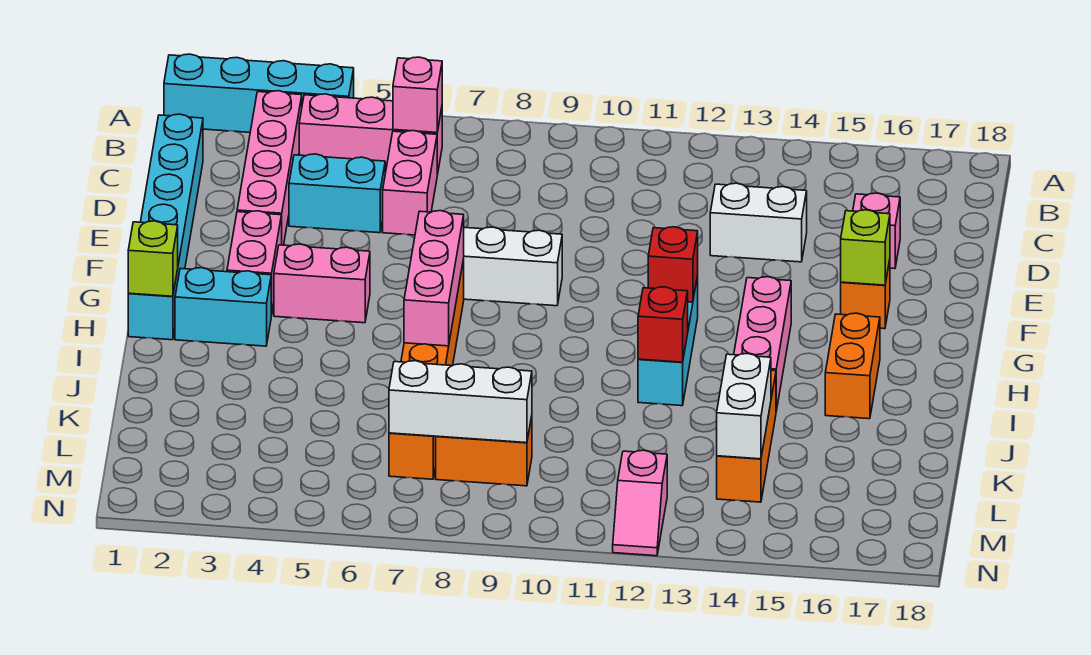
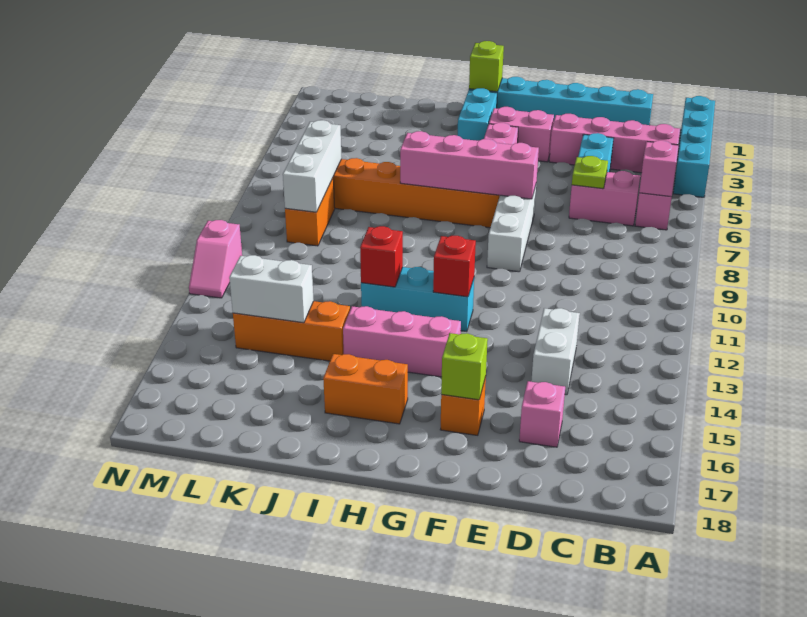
none -> lime 1x1 plate [572,156,608,189]
pink 1x3 brick [404,211,464,346] -> pink 1x4 brick [400,131,539,199]
pink 1x2 slope [613,450,667,556] -> pink 1x2 slope turned to [189,220,242,298]

